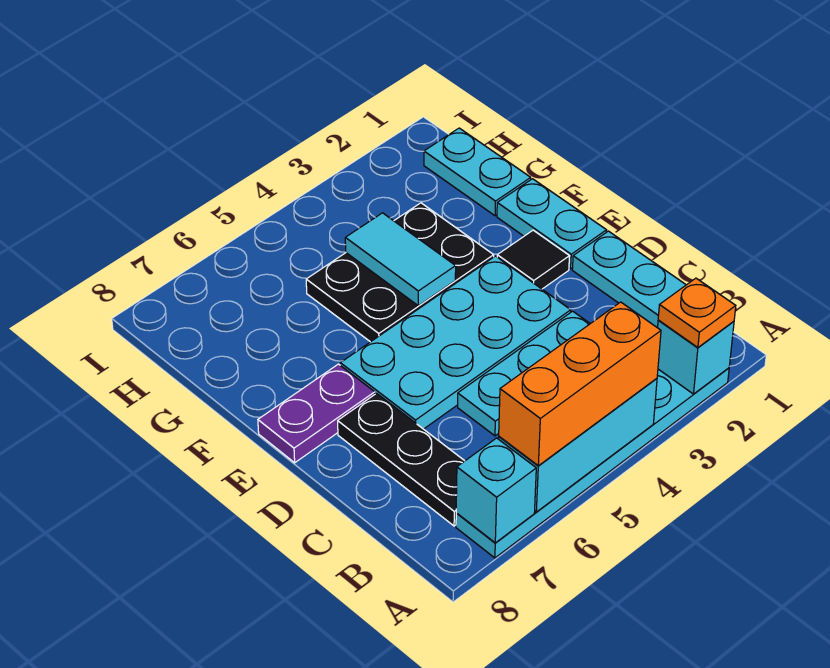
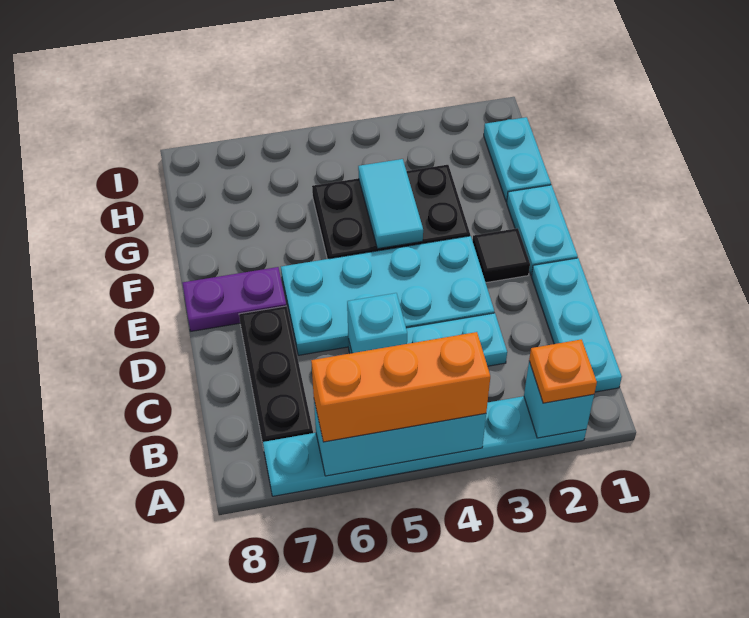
cyan 1x1 brick [456,438,536,543] -> cyan 1x1 brick moved to [347,293,407,353]

